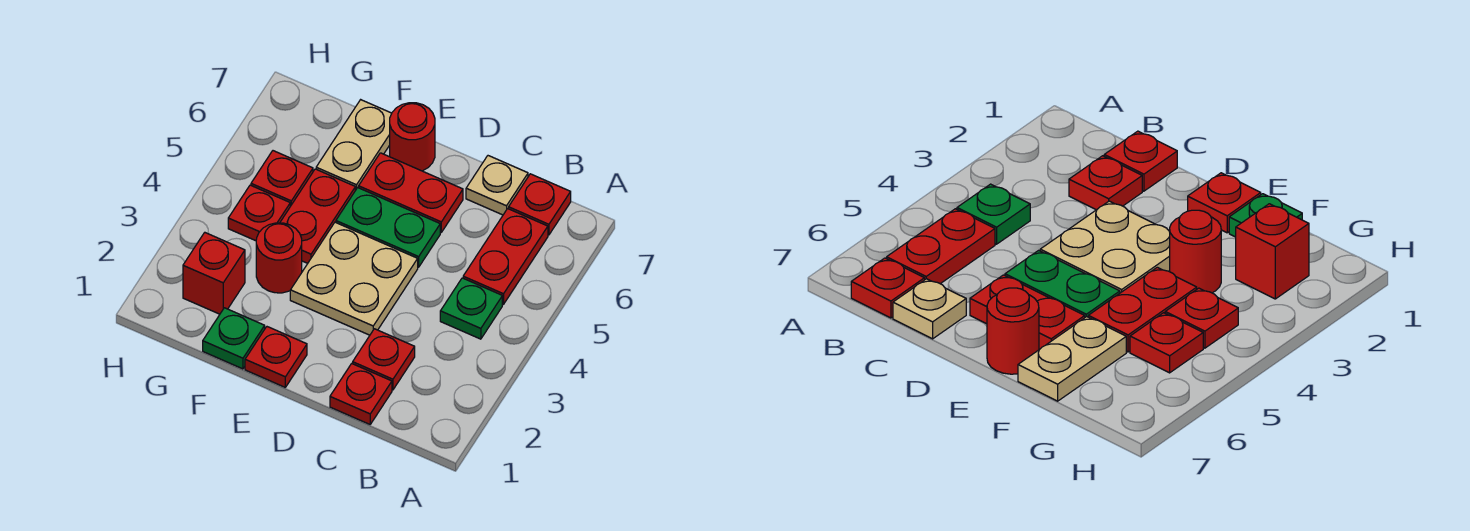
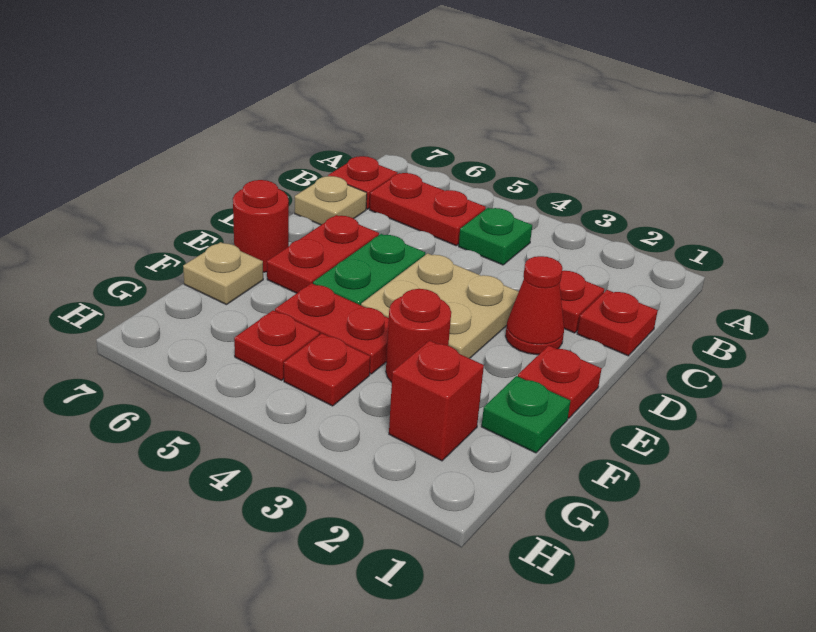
none -> red 1x1 cone [506,256,564,355]
tan 1x2 plate [316,100,392,190] -> tan 1x1 plate [183,242,263,305]

